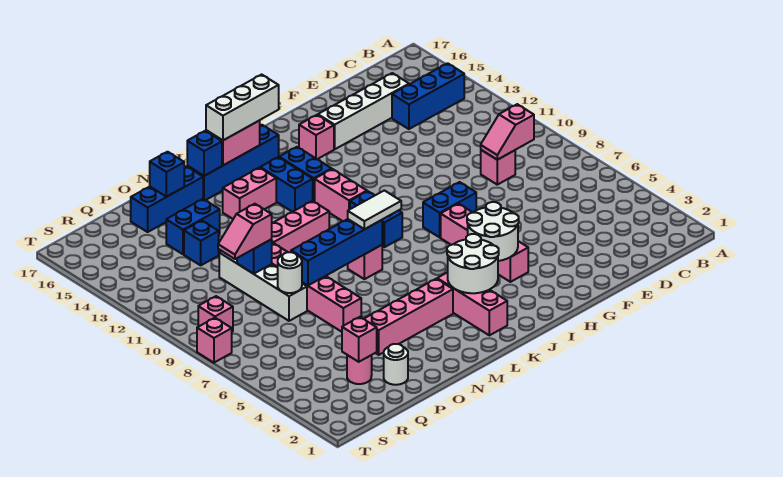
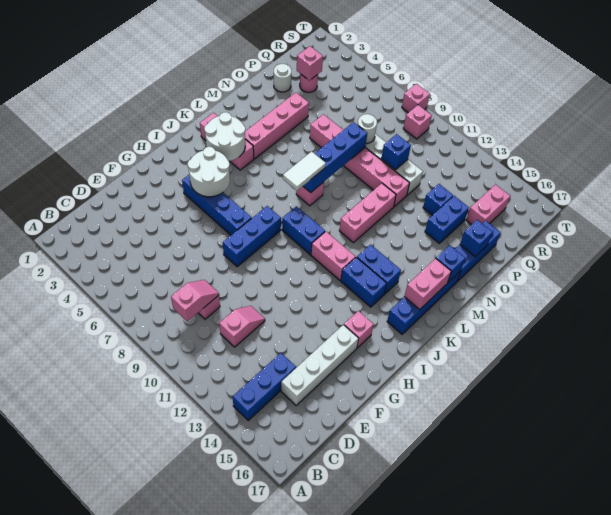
blue 1x2 brick [423,182,476,237] -> blue 1x3 brick [223,206,281,267]
pink 1x4 brick [441,204,528,282] -> blue 1x4 brick [182,175,252,235]
white 1x3 brick [206,74,279,140] -> none
pink 1x2 brick [223,168,276,219] -> pink 1x2 brick moved to [466,184,510,225]
pink 1x2 slope [218,204,272,259] -> pink 1x2 slope moved to [219,306,265,347]

